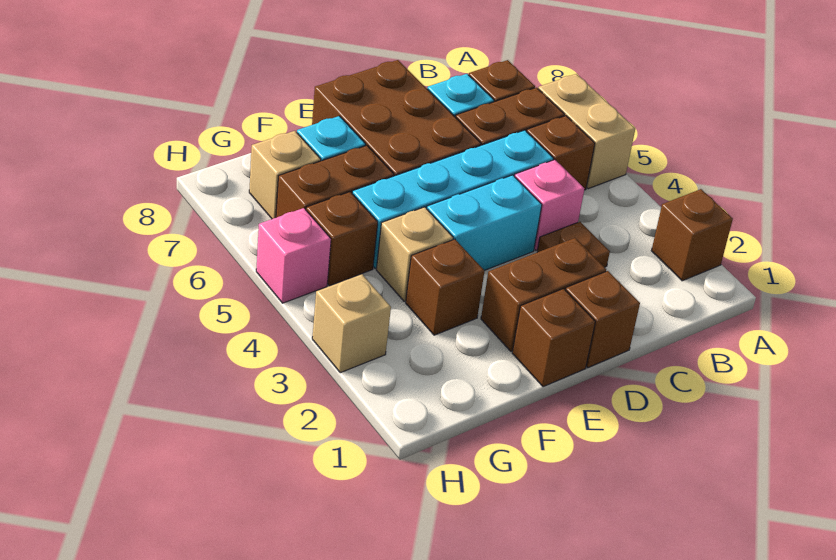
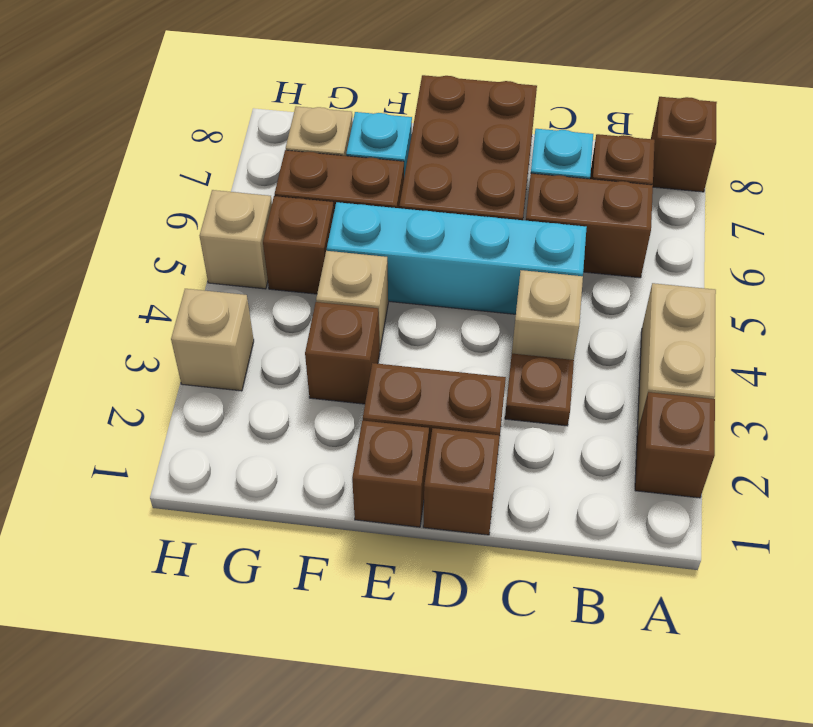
tan 1x2 brick [538,74,635,189] -> tan 1x2 brick moved to [637,283,716,433]
brown 1x1 brick [527,116,595,190] -> brown 1x1 brick moved to [651,97,717,192]
pink 1x1 brick [514,160,584,250] -> tan 1x1 brick [512,270,583,360]
cyan 1x2 brick [427,175,542,270] -> none
pink 1x1 brick [256,208,331,303] -> tan 1x1 brick [200,190,272,289]

